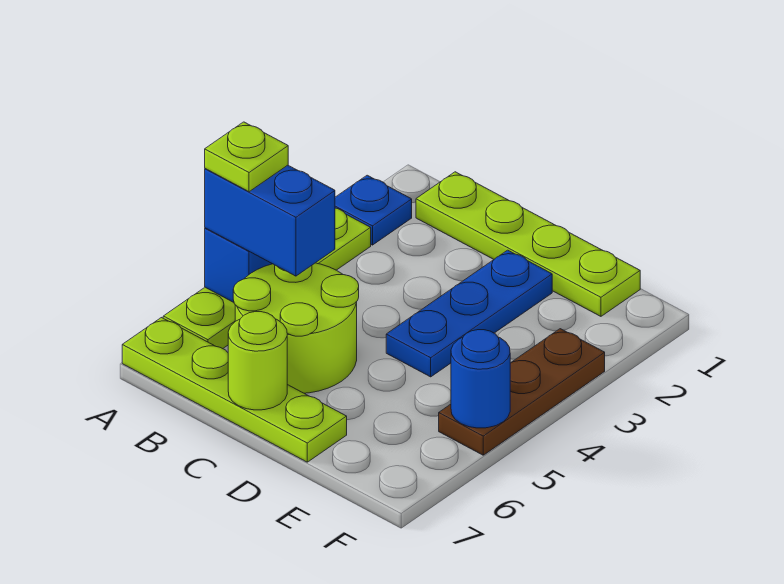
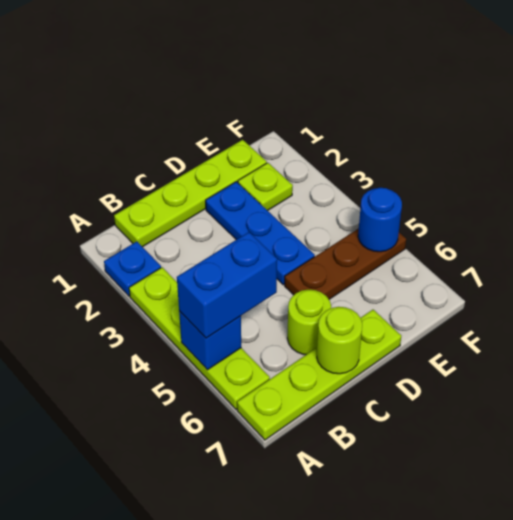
lime 1x1 plate [205,122,288,192] -> lime 1x1 plate moved to [238,163,293,211]
lime 2x2 round brick [233,263,359,393] -> lime 1x1 round brick [287,290,331,355]
brown 1x3 plate [439,329,605,455] -> brown 1x3 plate turned to [285,228,406,299]

